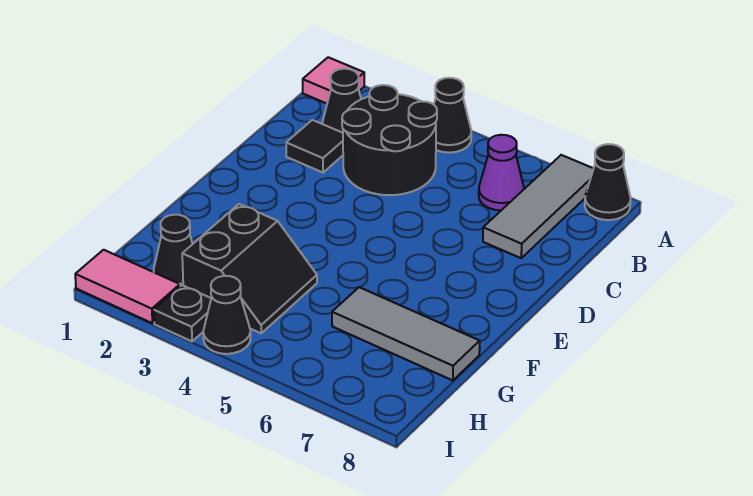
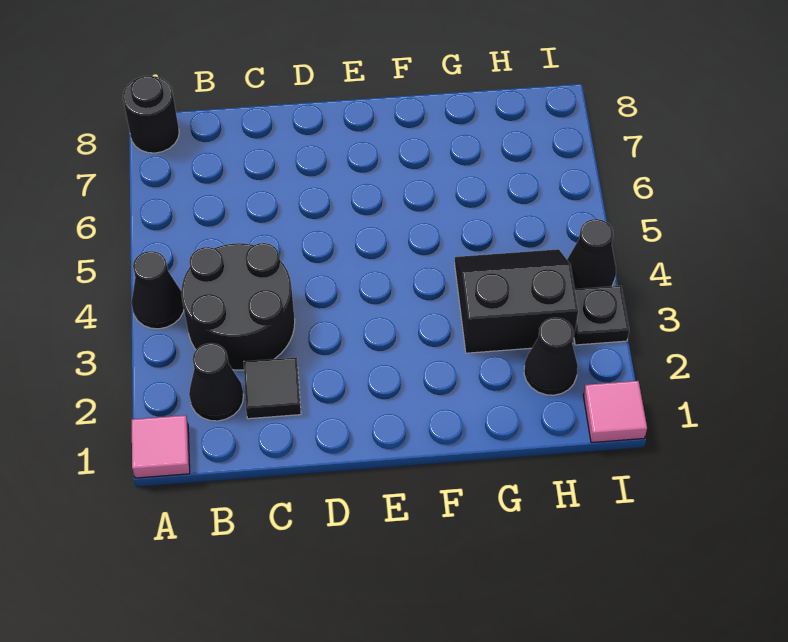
grey 1x3 tile [483,155,594,258] -> none
black 1x1 cone [585,144,631,220] -> black 1x1 round brick [123,76,179,153]
purple 1x1 cone [479,135,524,210] -> none
grey 1x3 tile [332,287,480,380] -> none
pink 1x2 tile [75,250,180,323] -> pink 1x1 tile [583,381,647,443]

